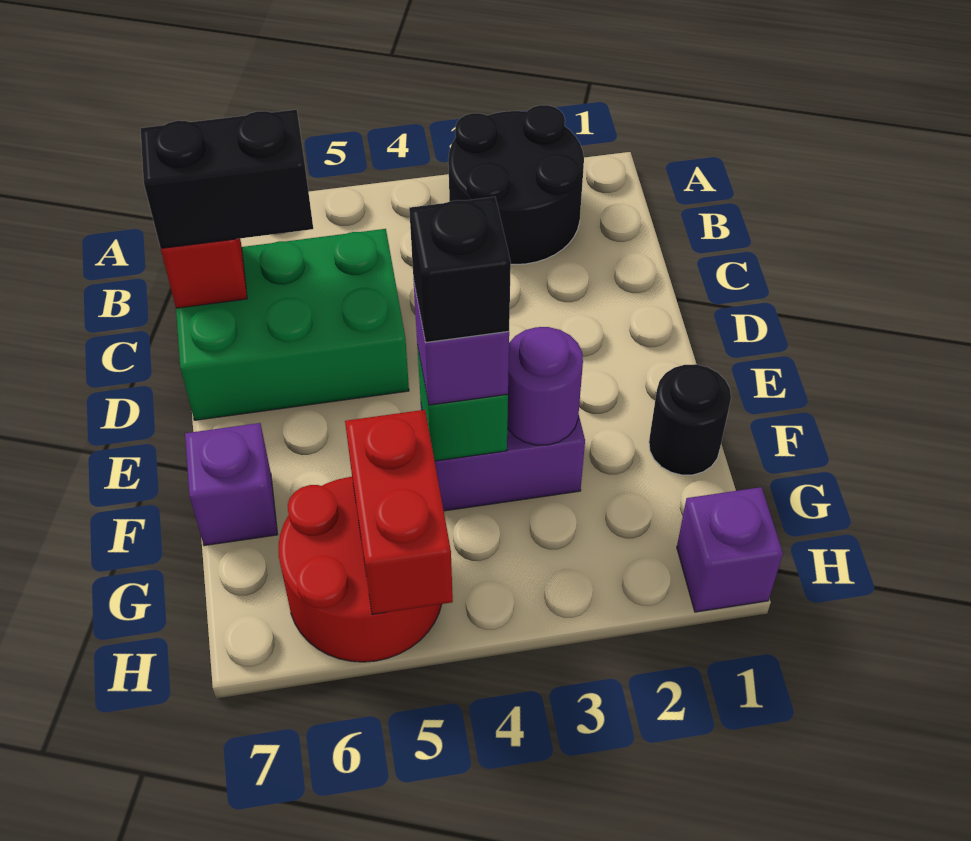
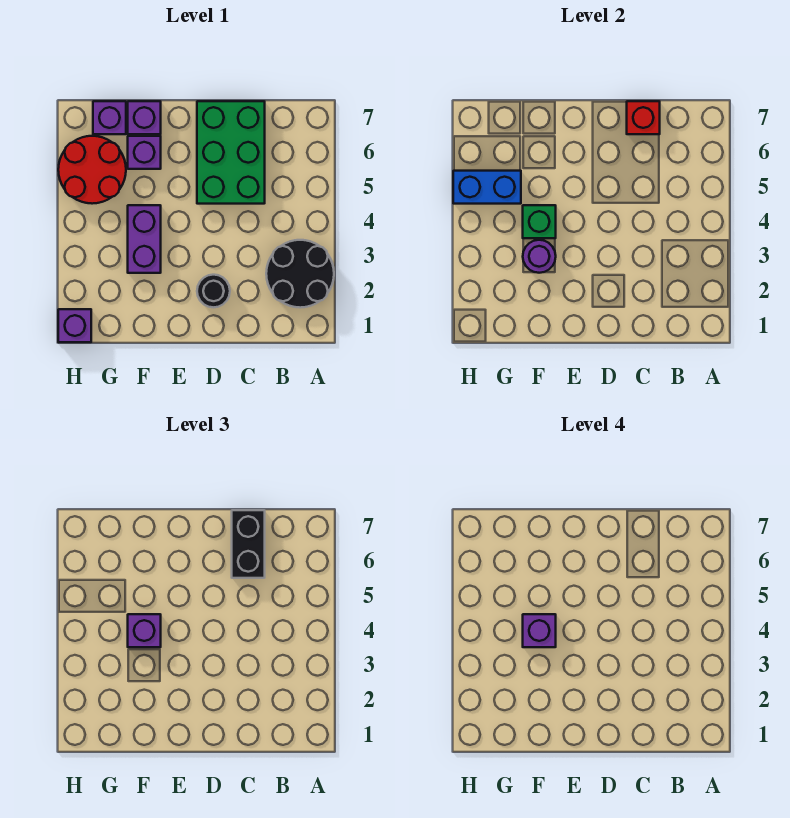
black 1x1 round brick [649,364,731,475] -> black 1x1 round brick moved to [197,275,230,307]
black 1x1 brick [409,197,511,343] -> purple 1x1 brick [523,614,556,647]
none -> purple 1x1 brick [128,136,161,169]
red 1x2 brick [345,410,453,614] -> blue 1x2 brick [453,171,521,204]
none -> purple 1x1 brick [93,101,126,134]

